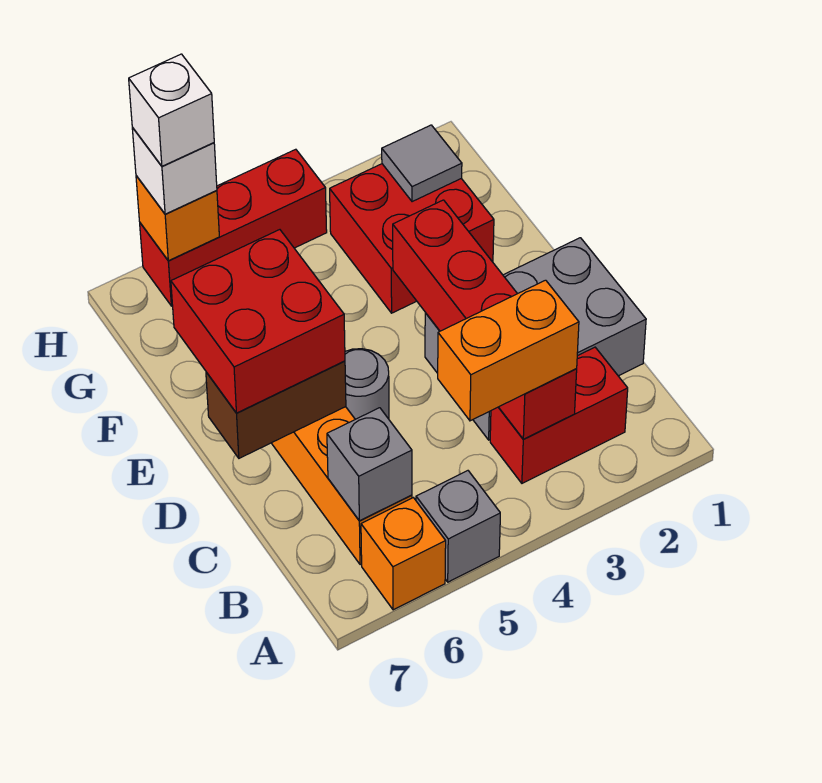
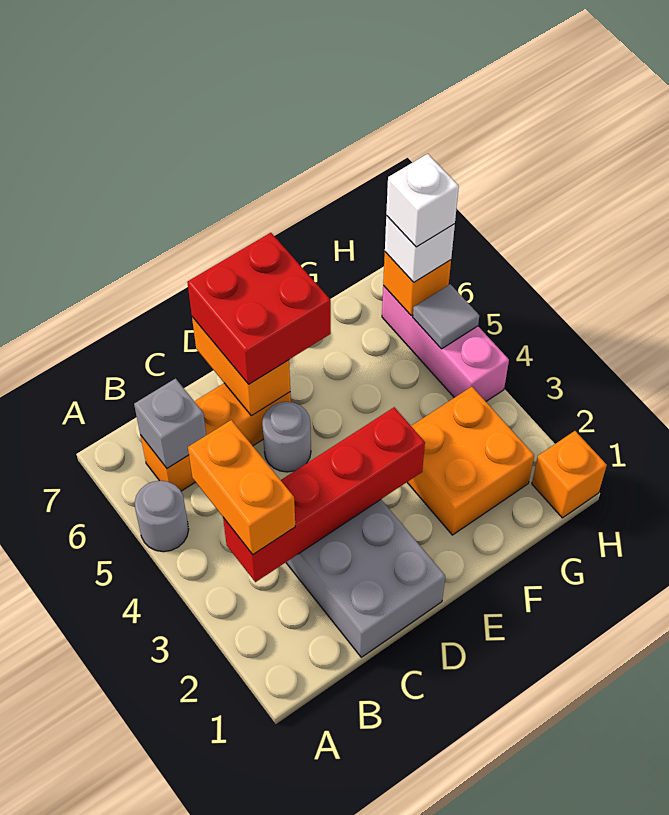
grey 1x1 brick [416,471,500,582] -> grey 1x1 round brick [135,481,189,552]
orange 1x1 brick [361,498,446,610] -> orange 1x1 brick moved to [532,431,607,518]
red 1x2 brick [490,347,628,483] -> none
brown 1x2 brick [206,361,346,458] -> orange 1x2 brick [192,317,290,416]
red 2x2 brick [330,164,494,313] -> orange 2x2 brick [407,387,534,535]
grey 1x1 tile [382,125,462,202] -> grey 1x1 tile moved to [413,284,479,349]
red 1x3 brick [140,149,327,306] -> pink 1x3 brick [382,286,509,401]

